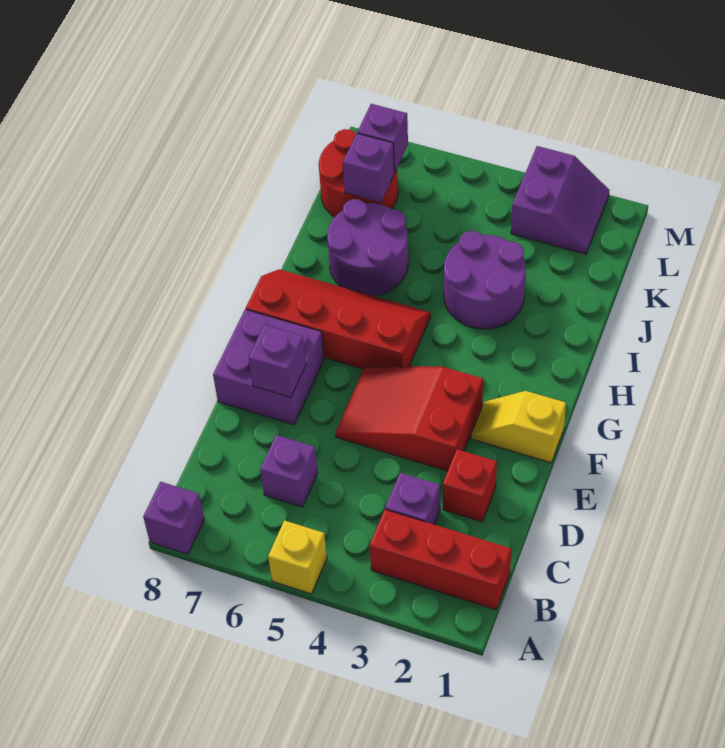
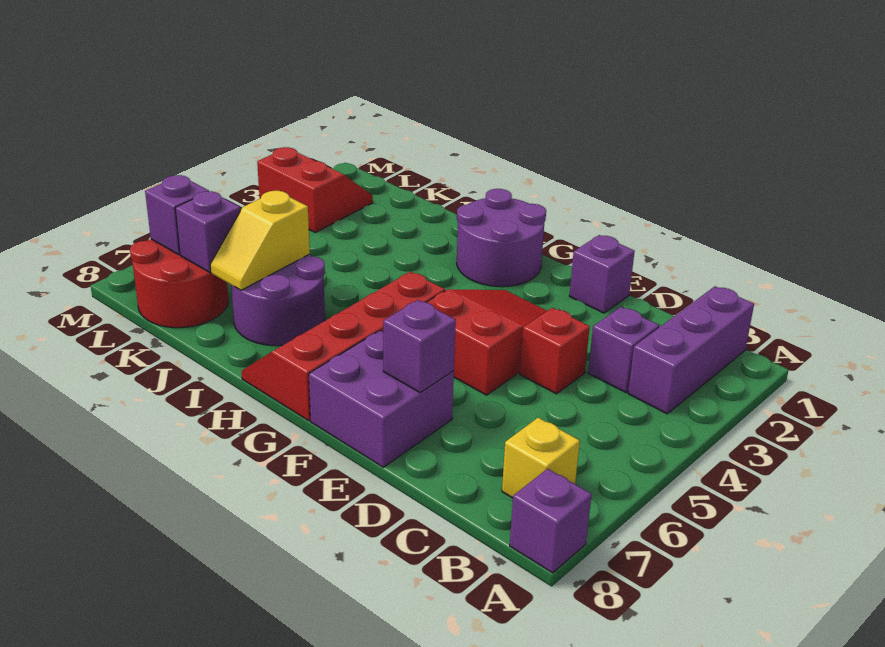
yellow 1x1 brick [268,520,327,594] -> yellow 1x1 brick moved to [502,418,580,498]
red 1x3 brick [370,509,511,610] -> purple 1x3 brick [628,286,754,414]
purple 1x1 brick [260,435,318,507] -> purple 1x1 brick moved to [569,235,635,313]
red 1x1 brick [443,449,497,522] -> red 1x1 brick moved to [520,308,590,394]
red 2x3 slope [336,367,483,471] -> red 2x3 slope turned to [426,289,547,395]
yellow 1x2 slope [471,391,566,463] -> yellow 1x2 slope moved to [210,191,310,290]
purple 2x2 round brick [444,231,526,329] -> purple 2x2 round brick moved to [457,189,546,287]
purple 2x2 slope [511,146,610,254] -> red 2x2 slope [257,147,373,233]

